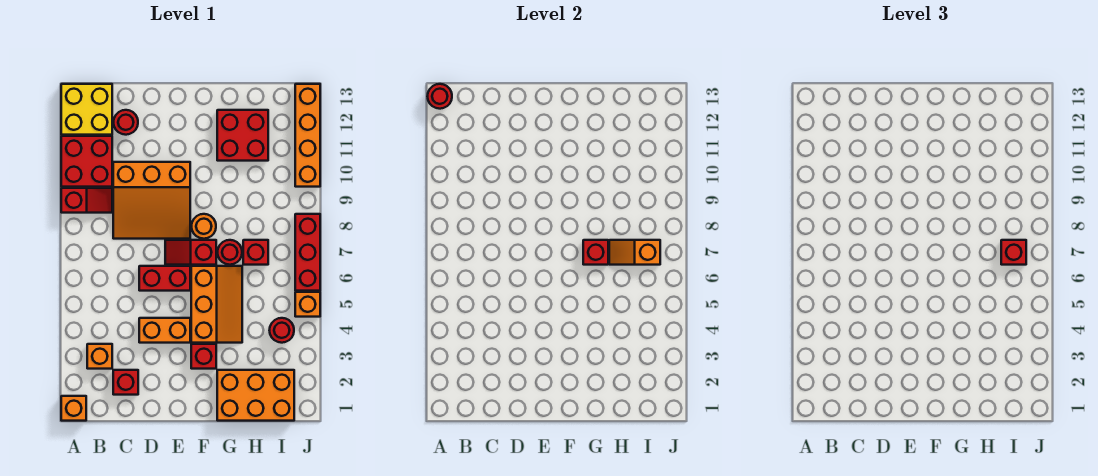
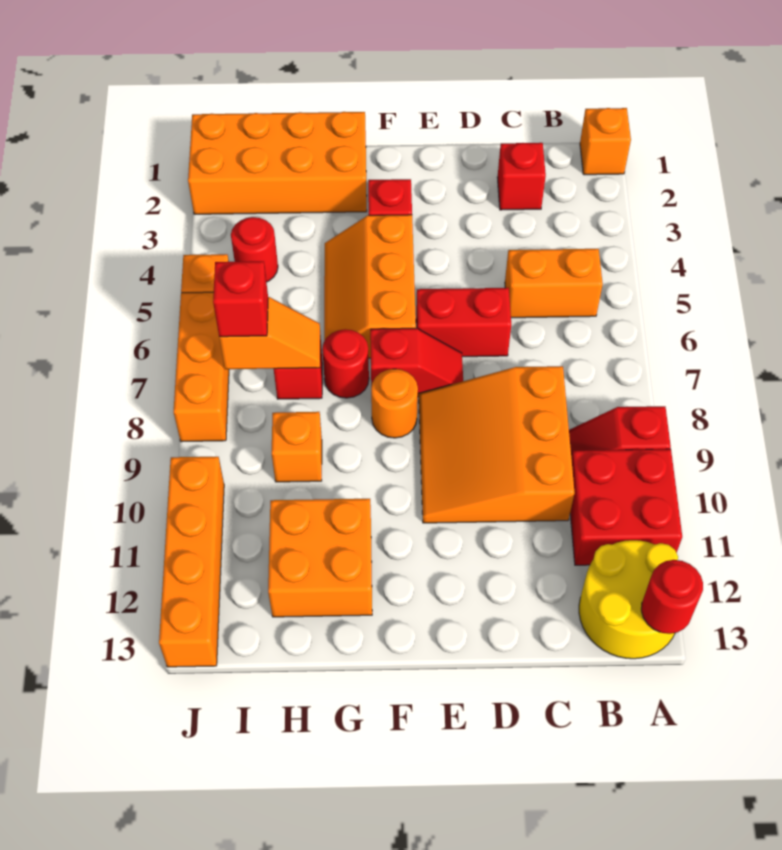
yellow 2x2 brick [61,84,112,135] -> yellow 2x2 round brick [579,540,678,659]
orange 1x1 brick [87,344,112,369] -> orange 1x1 brick moved to [272,412,322,482]
orange 3x3 slope [113,162,190,239] -> orange 3x3 slope turned to [419,366,575,523]
red 1x1 round brick [113,110,138,135] -> none
orange 1x2 brick [139,318,190,343] -> orange 1x2 brick moved to [505,249,603,318]
orange 2x3 brick [217,370,294,421] -> orange 2x4 brick [188,112,367,214]
red 1x1 brick [583,240,608,265] -> none
red 2x2 brick [217,110,268,161] -> orange 2x2 brick [268,499,372,617]
red 1x3 brick [295,214,320,291] -> orange 1x3 brick [174,292,229,442]

